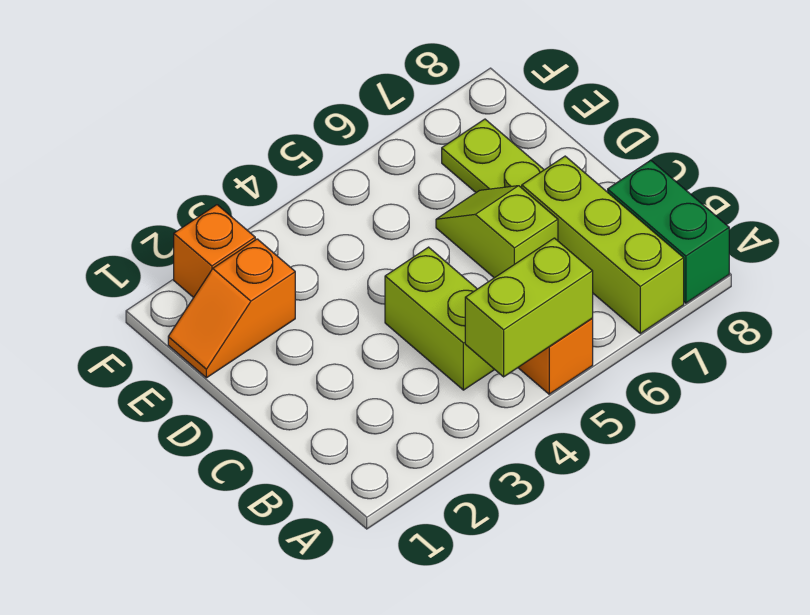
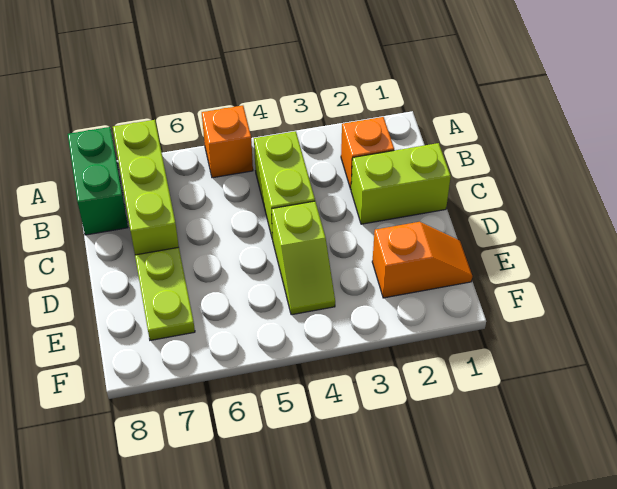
lime 1x2 brick [465,238,593,377] -> lime 1x2 brick moved to [351,143,451,224]
lime 1x2 slope [436,186,558,278] -> lime 1x2 slope moved to [272,201,335,315]
orange 1x1 brick [174,205,255,298] -> orange 1x1 brick moved to [341,117,394,189]

